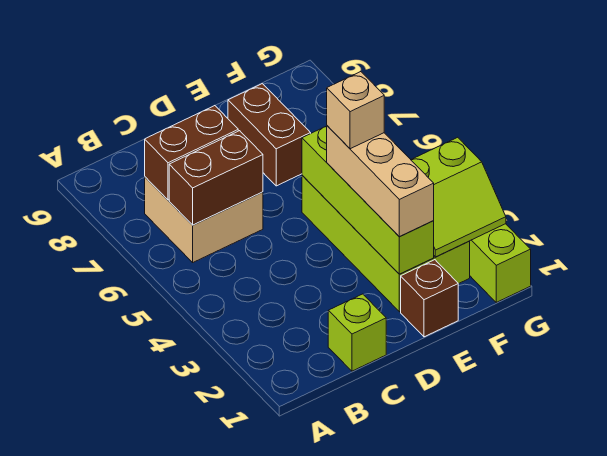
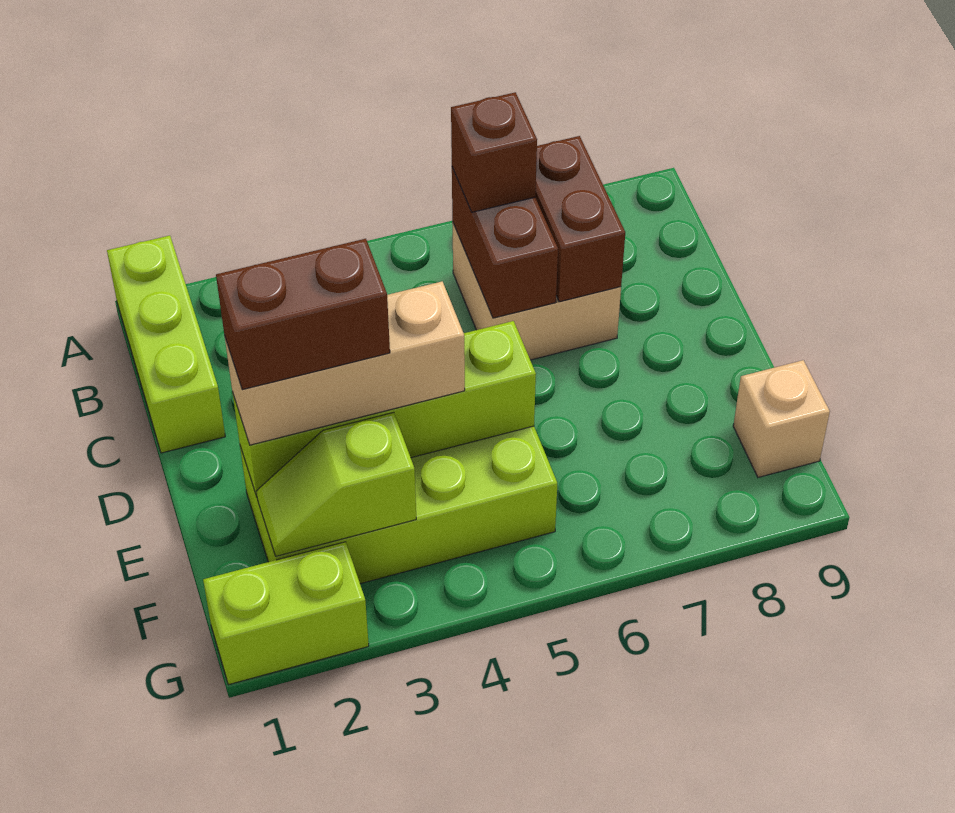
lime 1x1 brick [328,294,386,371] -> lime 1x3 brick [107,236,225,453]
brown 1x1 brick [401,260,458,337] -> brown 1x1 brick moved to [451,92,537,212]
tan 1x1 brick [327,72,384,149] -> tan 1x1 brick moved to [733,360,830,477]
brown 1x2 brick [228,84,311,186] -> brown 1x2 brick moved to [216,239,390,390]
lime 2x2 slope [411,137,506,257] -> lime 1x2 slope [256,412,416,556]

